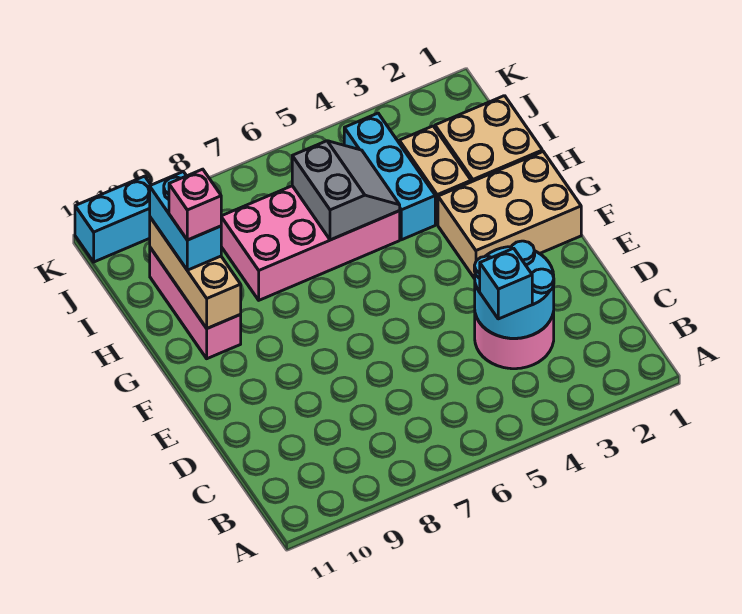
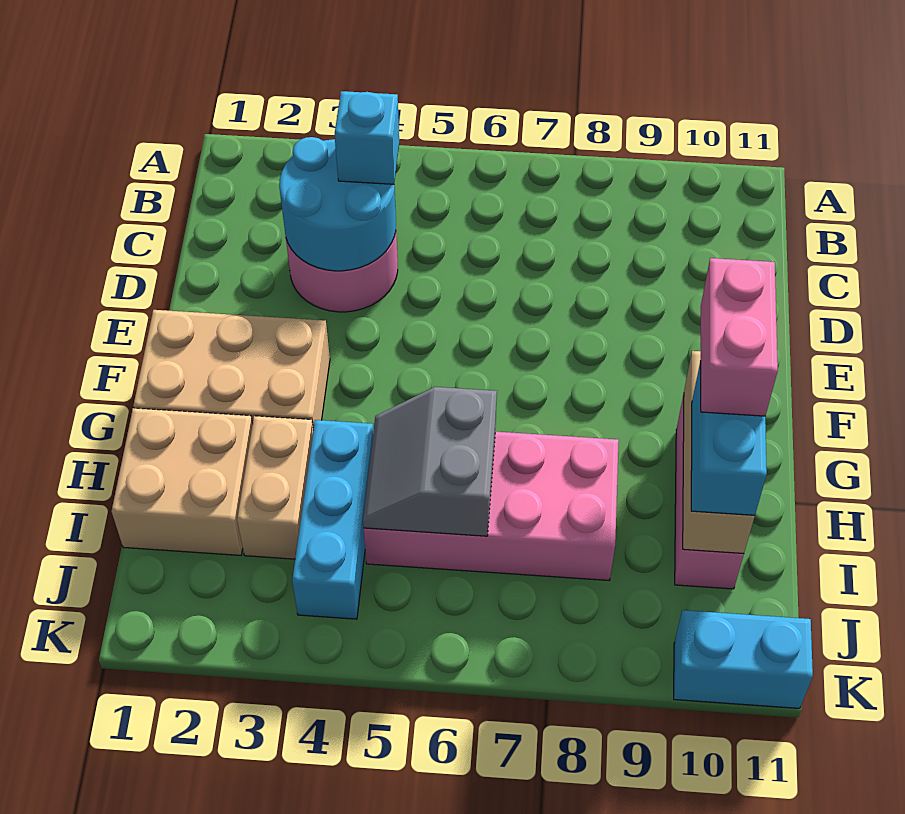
pink 1x1 brick [169,169,221,240] -> pink 1x2 brick [701,258,778,416]

